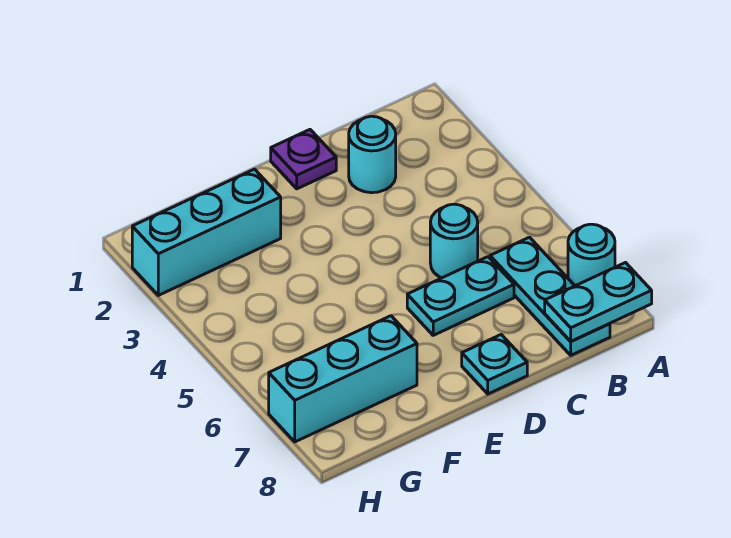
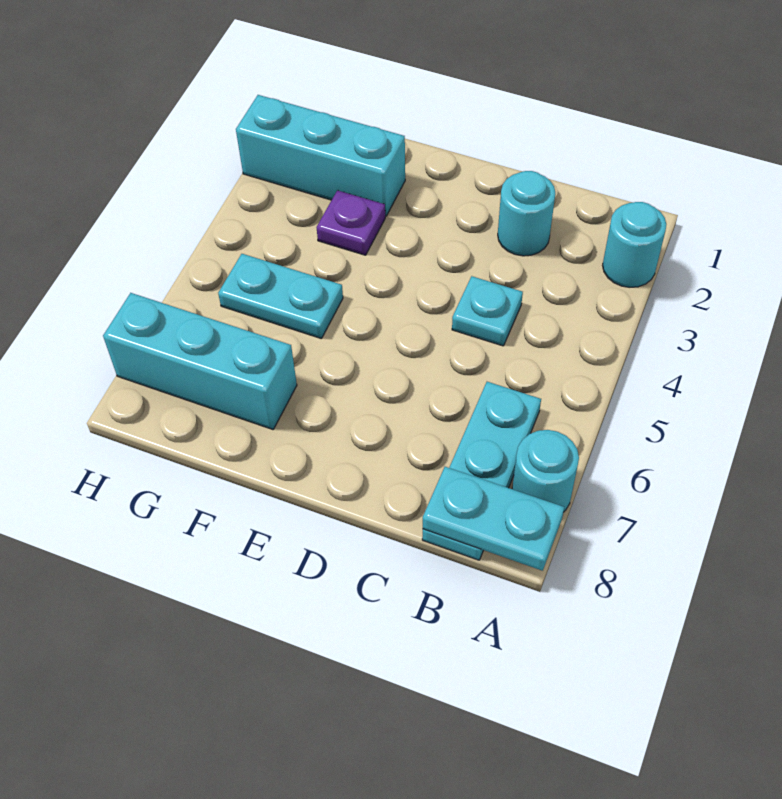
cyan 1x1 round brick [430,204,478,278] -> cyan 1x1 round brick moved to [603,202,666,287]
cyan 1x2 plate [407,257,514,335] -> cyan 1x2 plate moved to [218,254,343,339]
purple 1x1 plate [271,130,336,189] -> purple 1x1 plate moved to [317,190,385,255]
cyan 1x1 plate [462,335,527,394] -> cyan 1x1 plate moved to [452,276,523,346]

